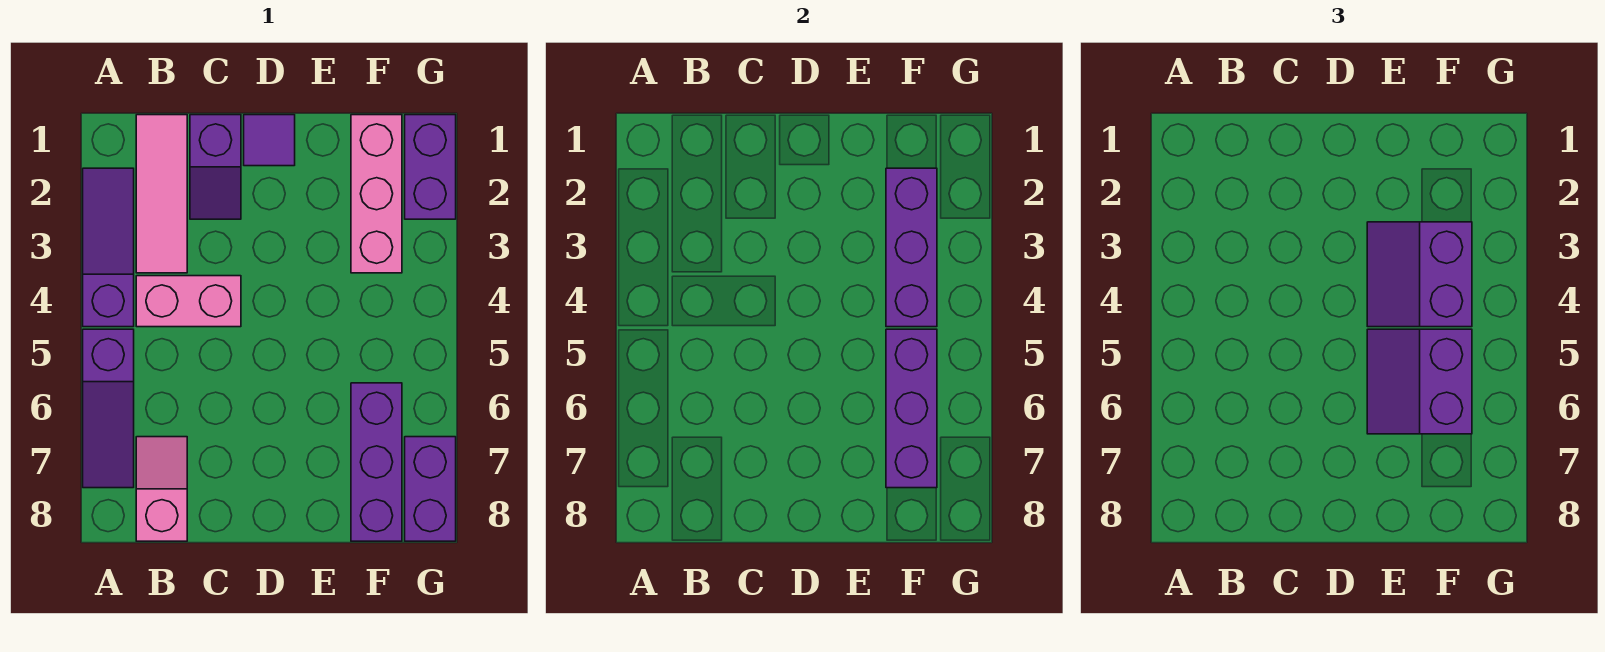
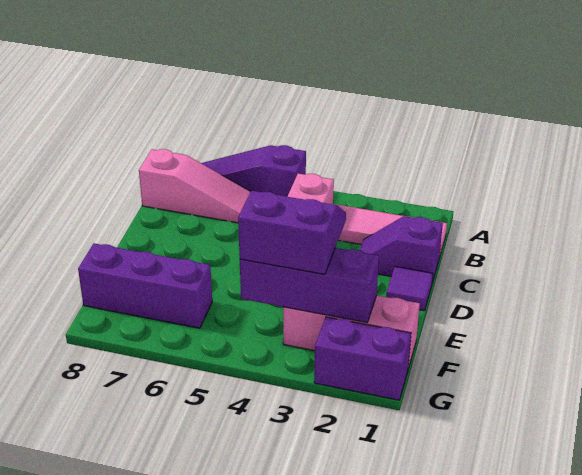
purple 1x3 slope [83,168,134,327] -> none
pink 1x2 slope [136,437,187,541] -> pink 1x3 slope [139,149,251,223]
purple 2x2 slope [1367,329,1472,434] -> none
purple 1x3 brick [886,329,937,488] -> none
purple 1x2 brick [405,437,456,541] -> none

